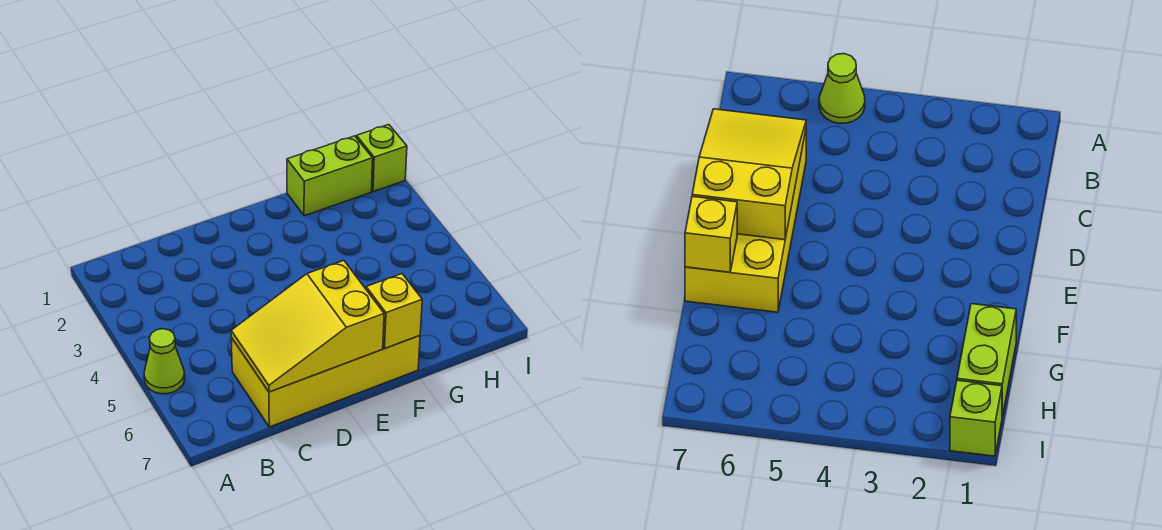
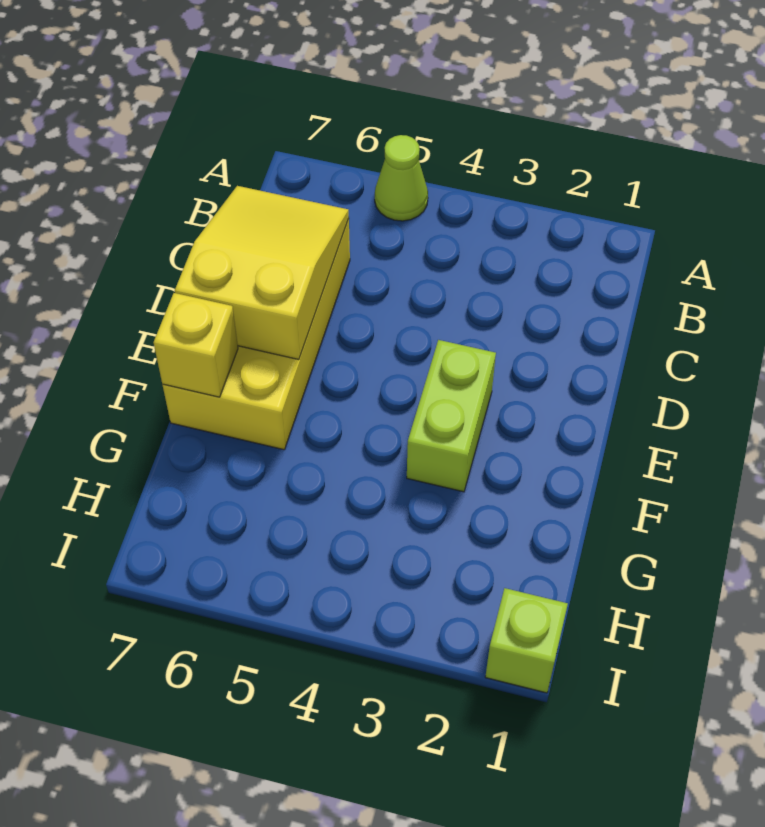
lime 1x2 brick [287,136,373,216] -> lime 1x2 brick moved to [407,340,496,492]

